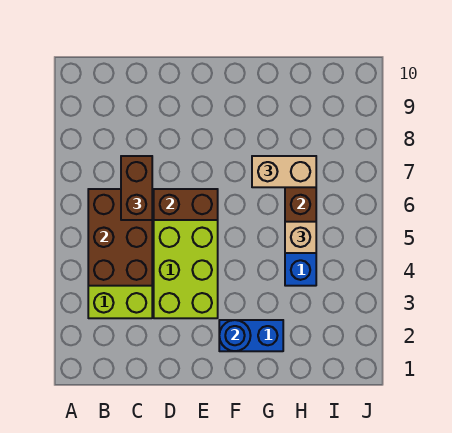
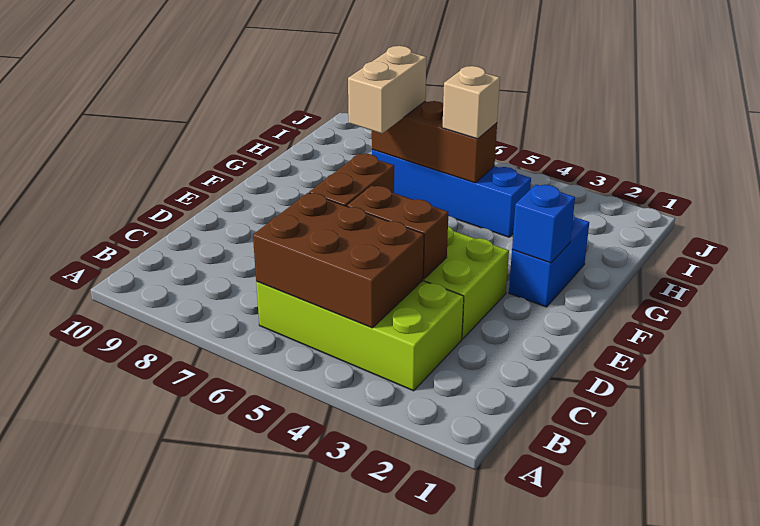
brown 1x2 brick [121,156,152,220] -> brown 1x2 brick moved to [347,186,448,279]
blue 1x1 round brick [219,320,251,351] -> blue 1x1 brick [512,185,575,263]

